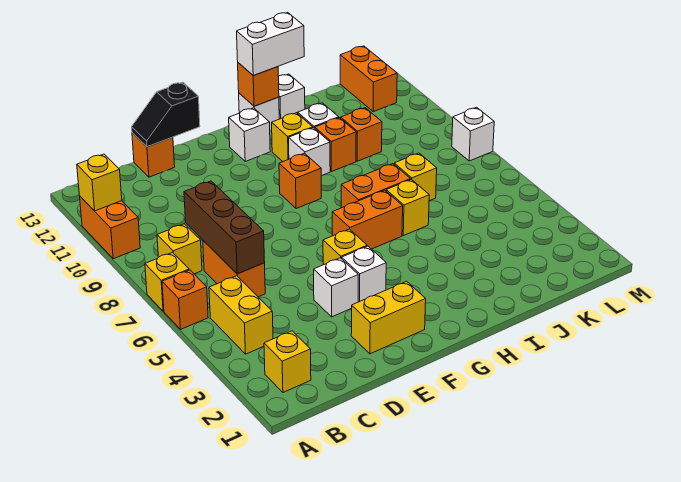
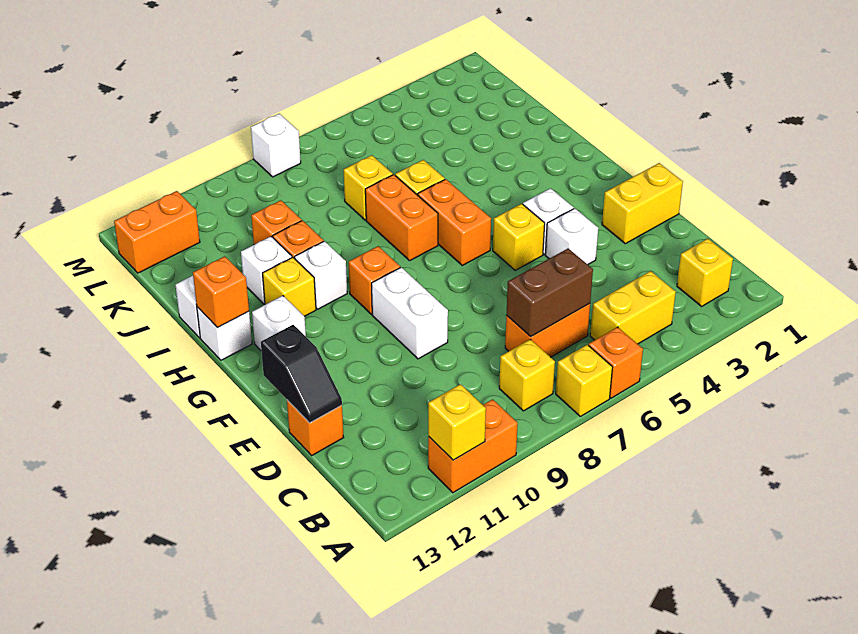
brown 1x3 brick [184,181,265,274] -> brown 1x2 brick [506,248,593,337]
yellow 1x2 brick [351,281,426,354] -> yellow 1x2 brick turned to [602,163,683,244]
white 1x2 brick [237,13,304,75] -> white 1x2 brick moved to [372,267,448,359]

